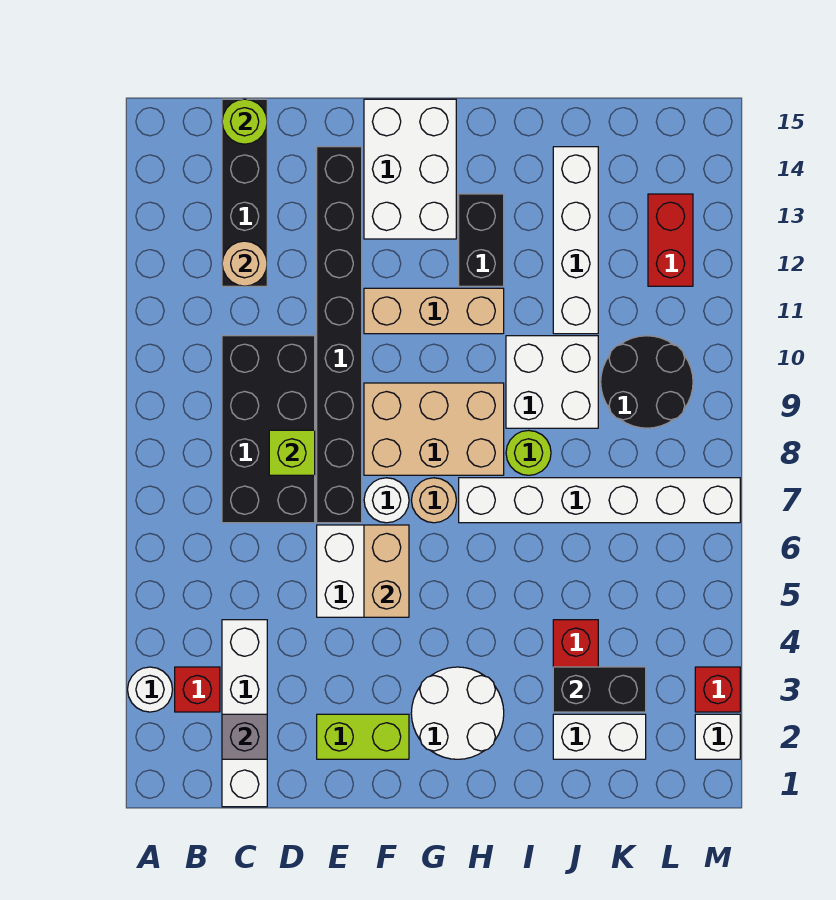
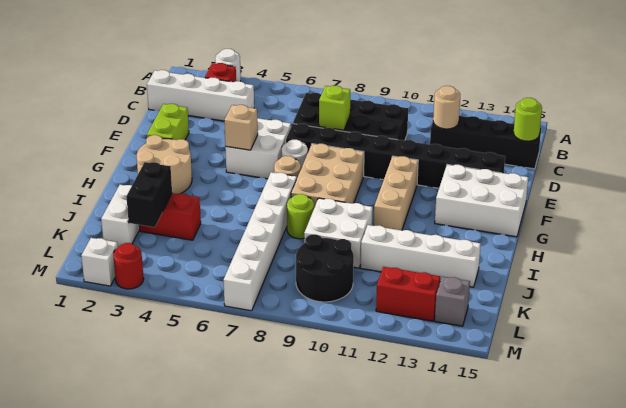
grey 1x1 brick [222,714,267,759] -> grey 1x1 brick moved to [435,277,470,326]
tan 1x2 brick [364,525,409,617] -> tan 1x1 brick [224,105,258,150]
white 2x2 round brick [411,667,504,759] -> tan 2x2 round brick [137,135,192,194]
black 1x2 brick [459,194,504,286] -> none
red 1x1 brick [695,667,740,712] -> red 1x1 round brick [113,243,144,289]

